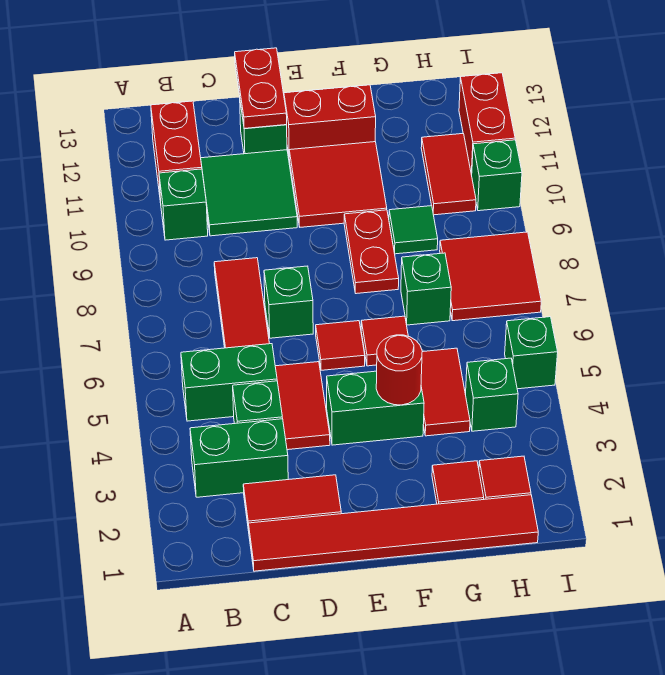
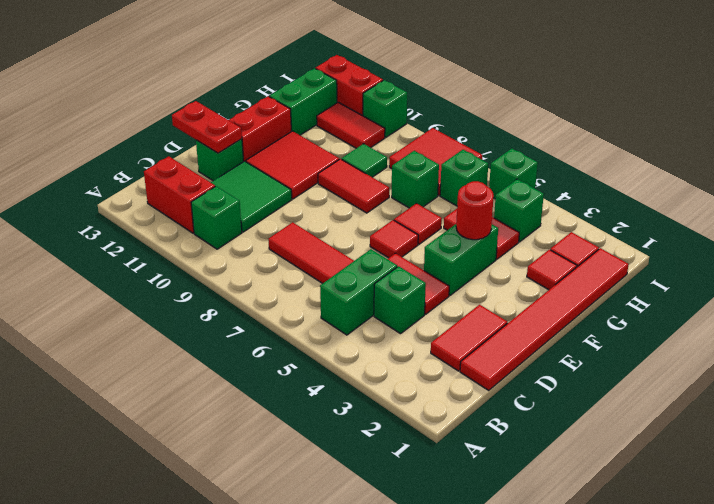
green 1x2 brick [190,419,288,497] -> green 1x2 brick moved to [269,68,337,135]
green 1x1 brick [264,266,313,338] -> green 1x1 brick moved to [440,150,488,206]
red 1x2 plate [344,210,399,294] -> red 1x2 tile [318,159,389,213]

